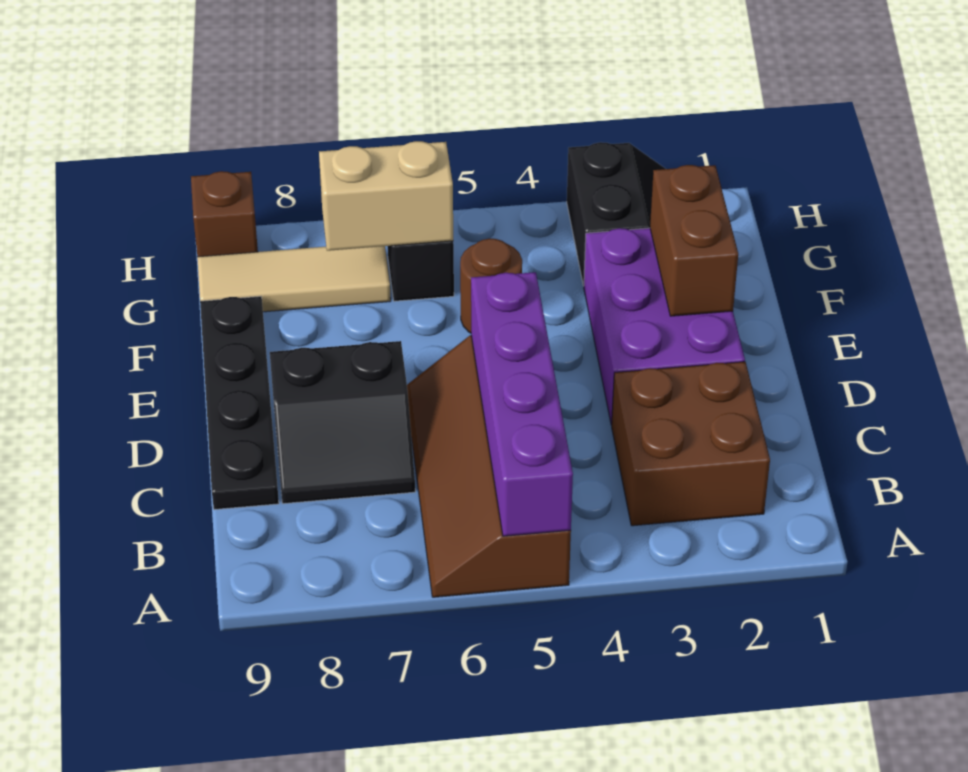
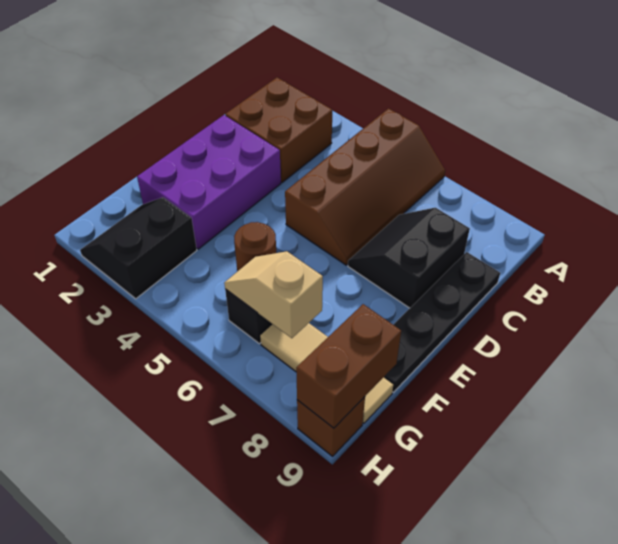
purple 1x4 brick [471,272,573,536] -> none
black 2x2 slope [270,341,415,504] -> black 2x2 slope turned to [348,208,470,308]
brown 1x2 brick [650,165,738,316] -> brown 1x2 brick moved to [296,304,401,428]
tan 1x2 brick [319,141,453,251] -> tan 1x2 slope [224,251,323,338]

